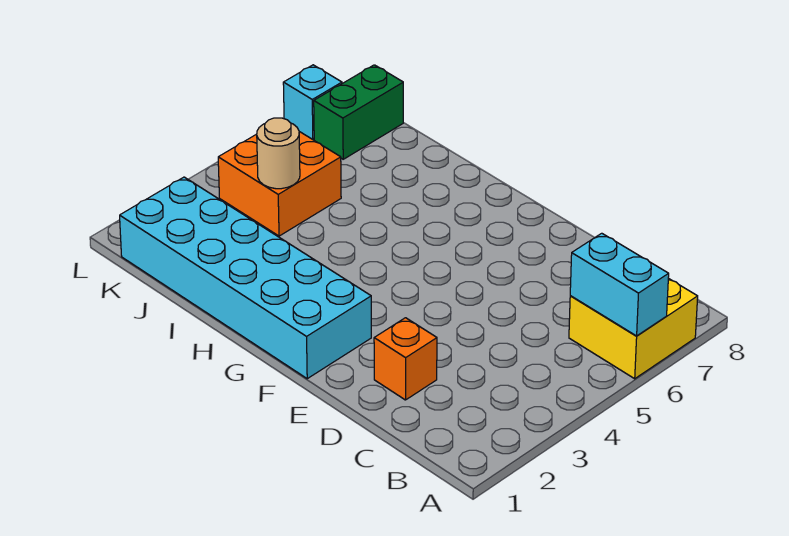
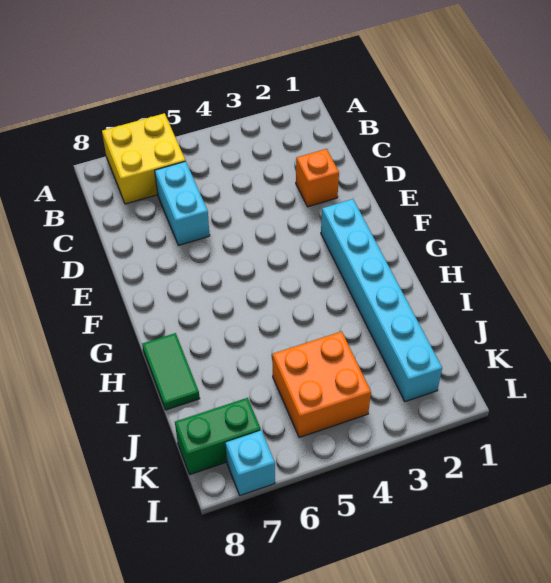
cyan 1x2 brick [570,233,669,336] -> cyan 1x2 brick moved to [155,161,210,245]
cyan 2x6 brick [120,177,371,379] -> cyan 1x6 brick [321,199,442,402]
none -> green 1x2 tile [142,333,200,410]
tan 1x1 round brick [257,118,300,189] -> none

